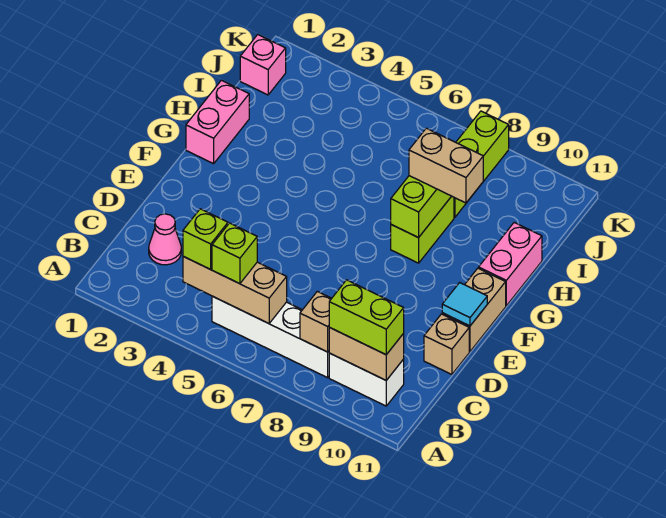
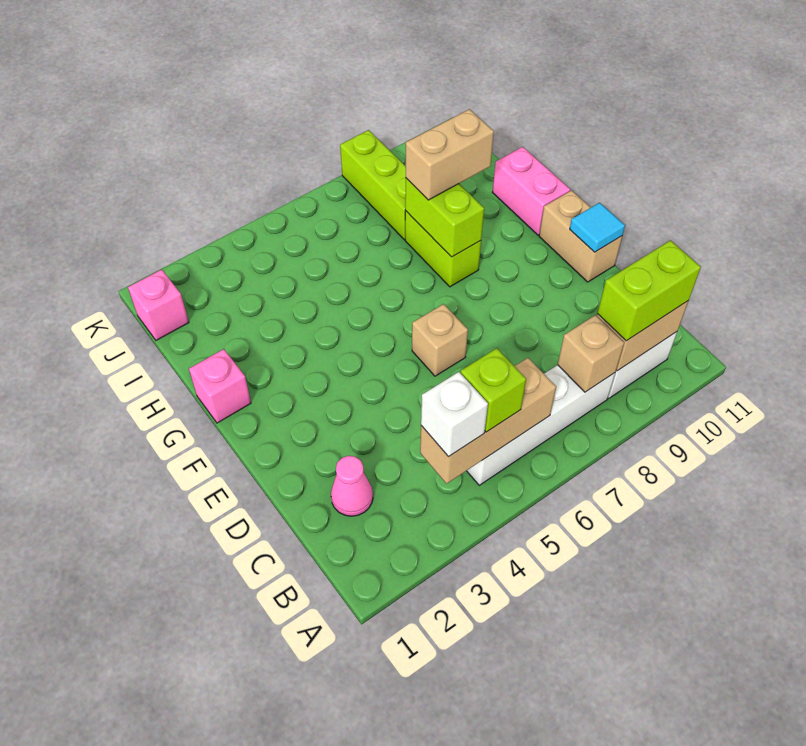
lime 1x1 brick [183,209,228,269] -> white 1x1 brick [421,372,488,457]
tan 1x1 brick [424,314,469,374] -> tan 1x1 brick moved to [412,304,468,376]
pink 1x2 brick [186,80,249,164] -> pink 1x1 brick [189,349,251,423]

